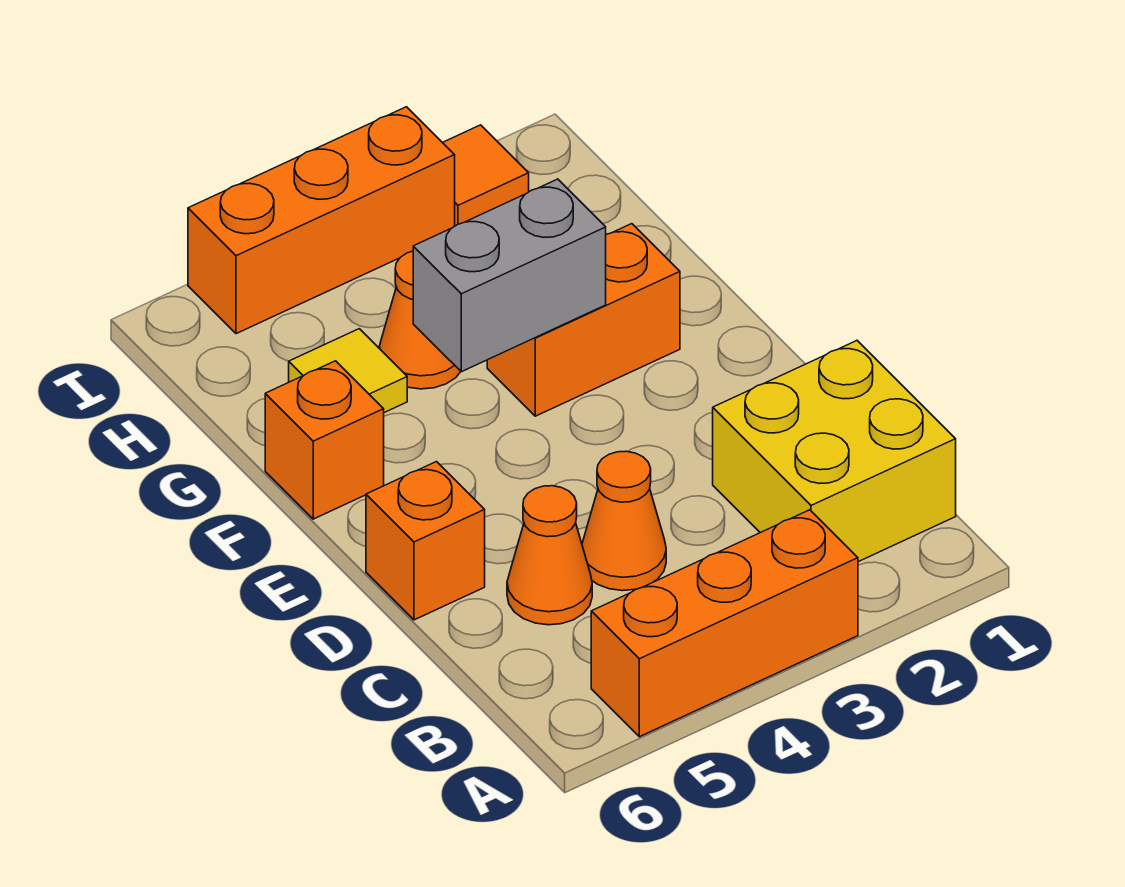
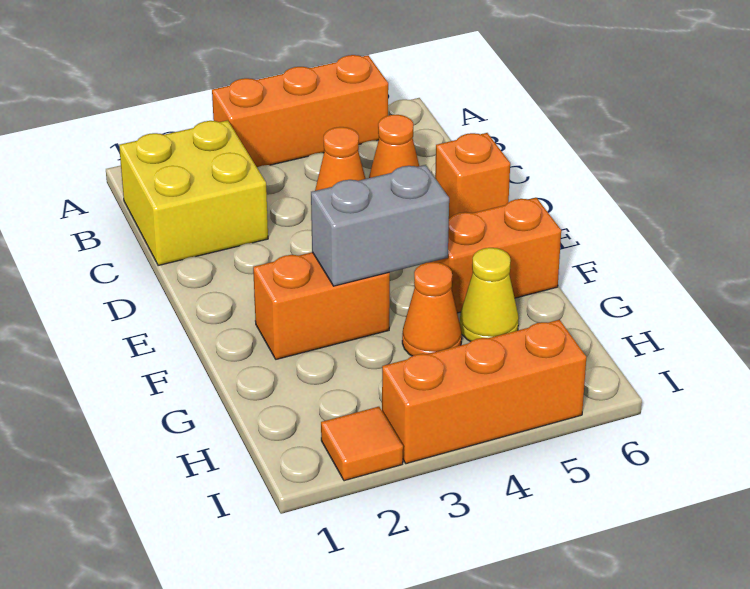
orange 1x1 brick [265,361,384,519] -> orange 1x2 brick [433,198,561,313]
yellow 1x1 tile [289,329,407,413] -> yellow 1x1 cone [460,248,519,341]

